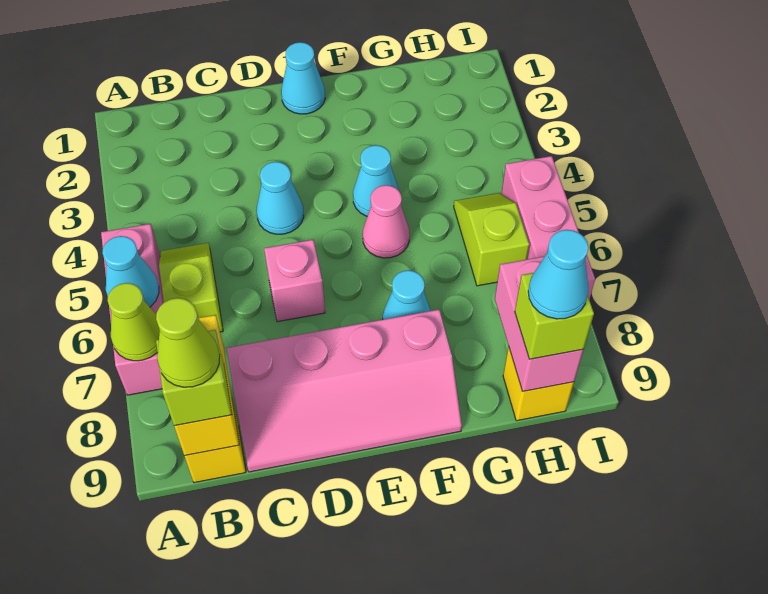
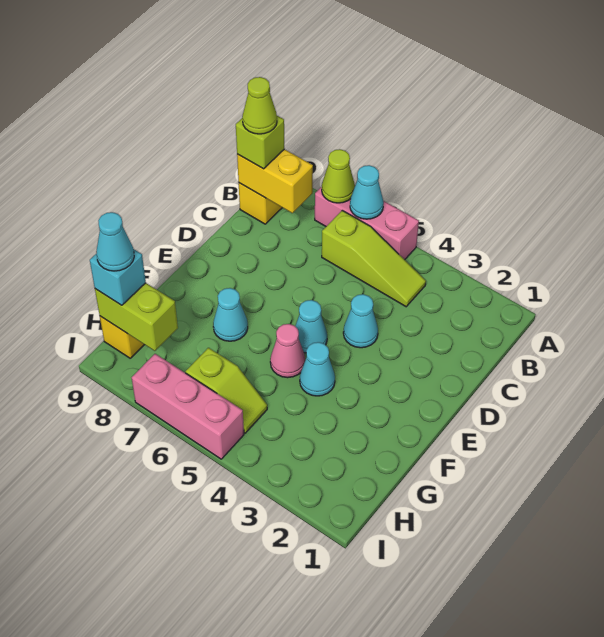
lime 1x2 slope [159,243,223,332] -> lime 1x3 slope [322,210,426,307]
pink 2x4 slope [227,310,462,472] -> none
pink 1x1 brick [264,240,325,322] -> none
cyan 1x1 cone [281,42,325,114] -> cyan 1x1 cone moved to [295,300,327,353]
pink 1x2 brick [495,256,583,391] -> lime 1x2 brick [95,283,178,351]
lime 1x1 brick [515,273,594,359] -> cyan 1x1 brick [90,249,146,305]

